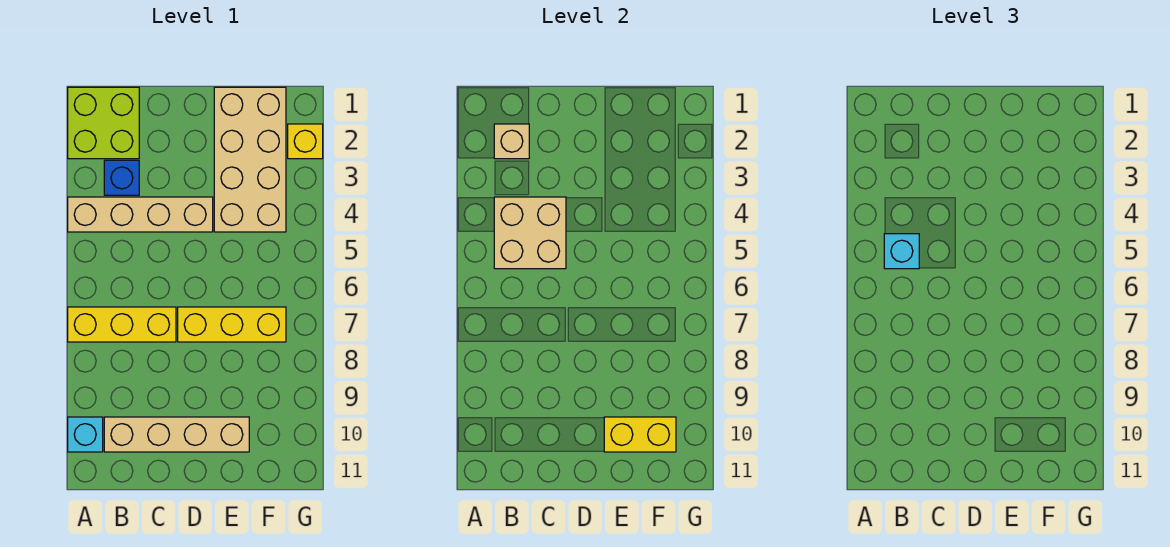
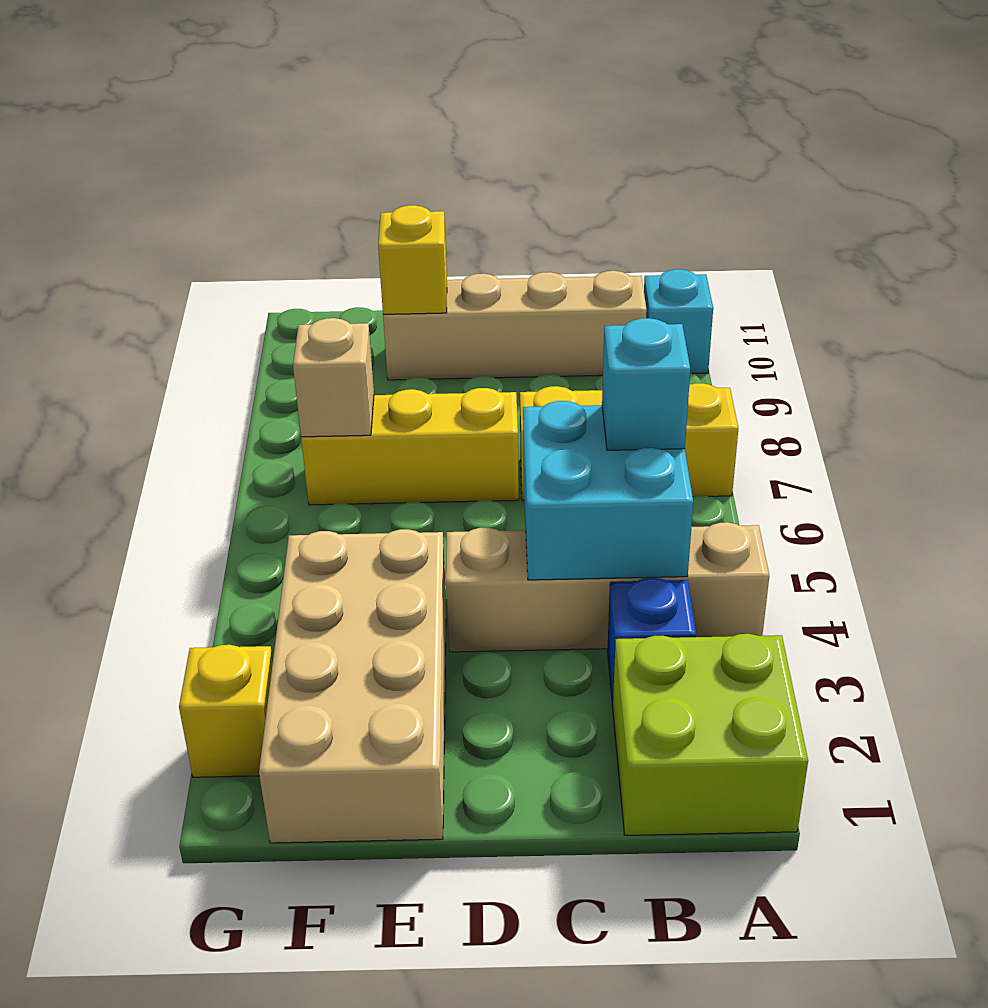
tan 1x1 brick [494,124,529,159] -> tan 1x1 brick moved to [293,318,374,437]
tan 2x2 brick [494,197,566,269] -> cyan 2x2 brick [523,401,693,580]
yellow 1x2 brick [604,417,676,452] -> yellow 1x1 brick [378,205,447,314]

